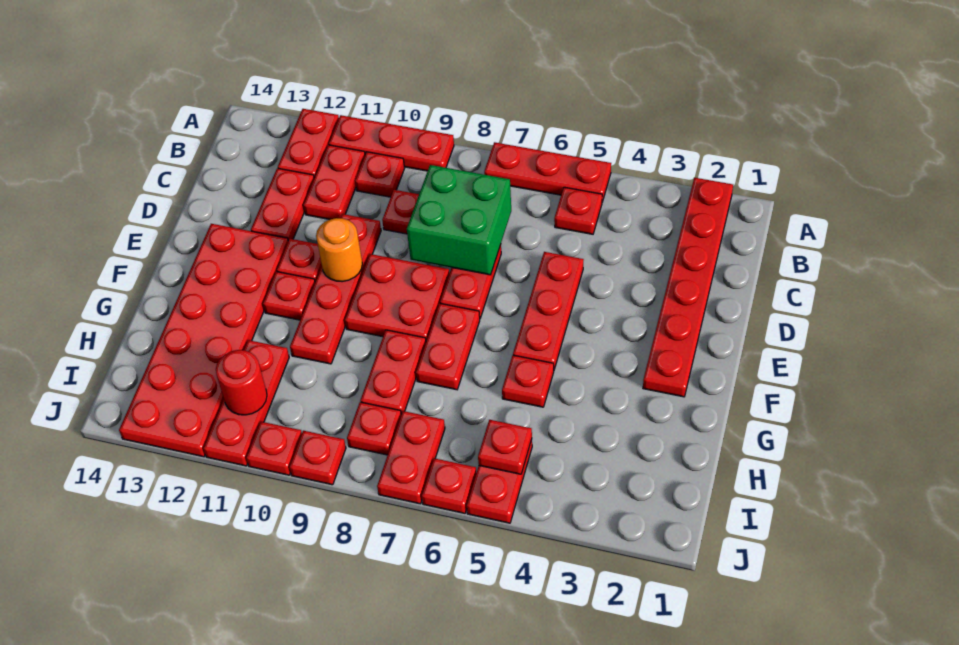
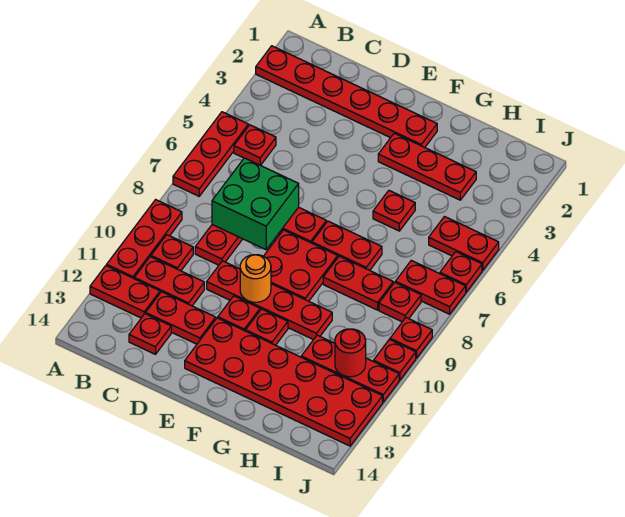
red 1x3 plate [513,252,584,369] -> red 1x3 plate moved to [378,133,476,200]
red 1x1 plate [478,420,532,474] -> red 1x1 plate moved to [129,314,171,354]

